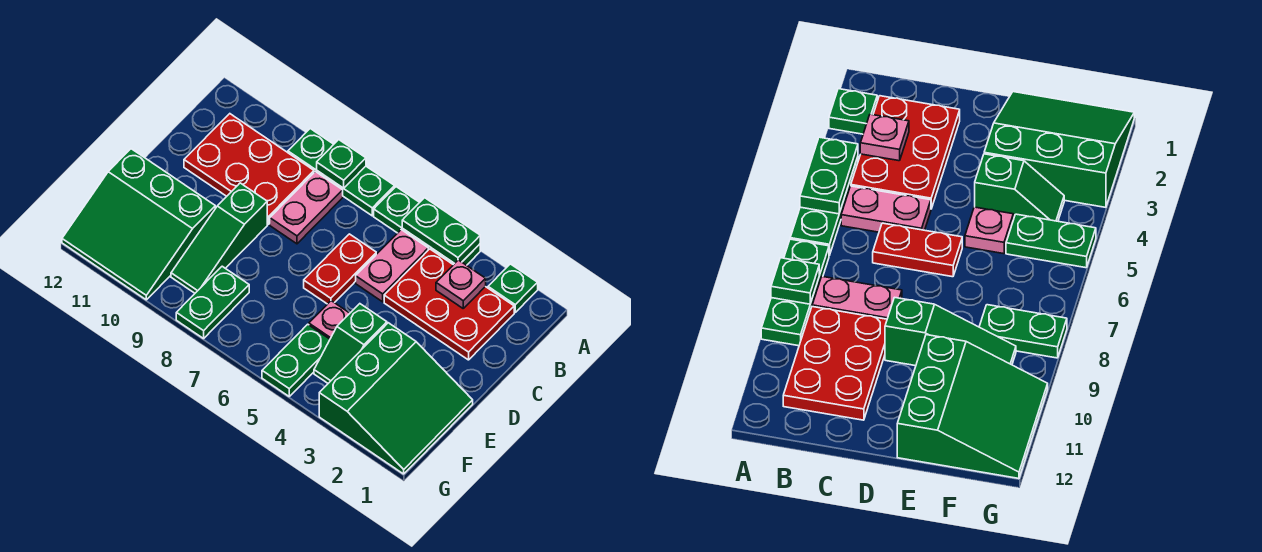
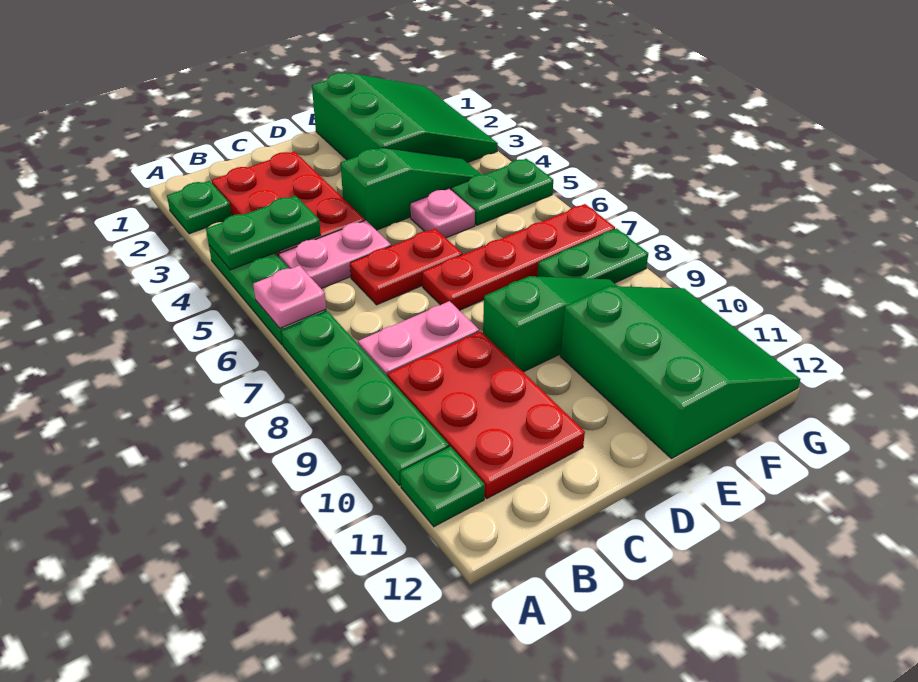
green 1x2 plate [402,198,480,263] -> green 1x2 plate turned to [206,196,321,270]
green 1x3 plate [288,129,395,216] -> green 1x4 plate [281,311,449,485]
green 1x1 plate [317,140,366,188] -> green 1x1 plate moved to [400,447,485,527]
pink 1x1 plate [436,260,486,308] -> pink 1x1 plate moved to [253,265,326,328]
none -> red 1x4 plate [422,204,615,311]
green 3x3 slope [319,323,473,474] -> green 3x3 slope turned to [312,73,498,163]
green 1x2 slope [314,304,387,383] -> green 1x3 slope [340,148,481,230]

